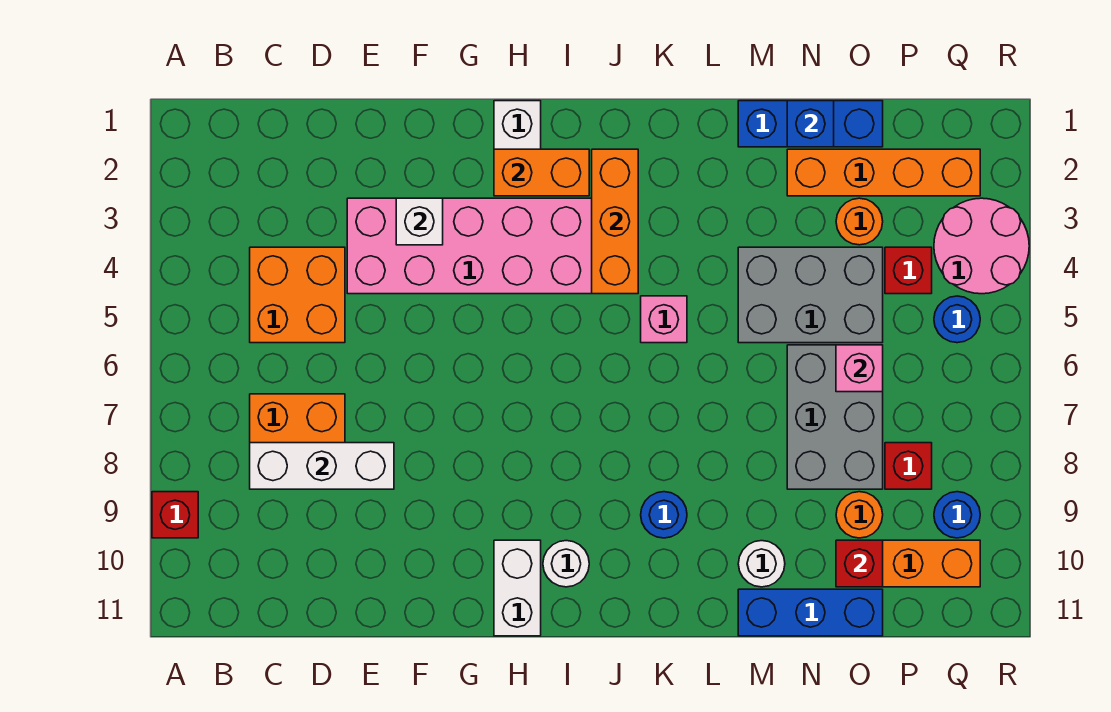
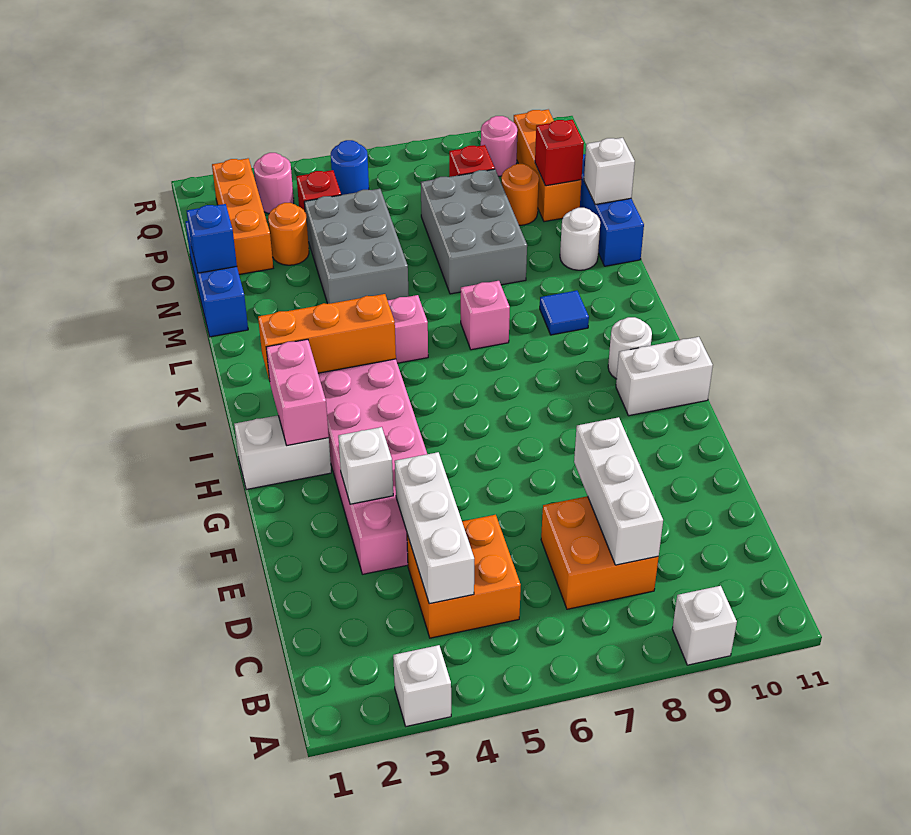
none -> white 1x1 brick [393,645,451,726]
red 1x1 brick [152,492,198,538] -> white 1x1 brick [672,586,737,665]
none -> white 1x3 brick [395,452,474,604]
orange 1x2 brick [494,149,589,196] -> pink 1x2 brick [266,339,329,446]
blue 1x1 round brick [641,492,687,538] -> blue 1x1 tile [540,291,589,335]
orange 1x4 brick [787,149,980,196] -> orange 1x3 brick [212,158,273,274]
grey 2x3 brick [787,345,883,489] -> grey 2x3 brick turned to [421,169,527,294]
none -> white 1x1 brick [584,138,635,205]
pink 1x1 brick [836,345,883,392] -> pink 1x1 brick moved to [461,281,510,350]
pink 2x2 round brick [934,198,1029,294] -> pink 1x1 round brick [254,153,294,213]
blue 1x1 round brick [934,492,980,538] -> pink 1x1 round brick [481,116,518,176]

